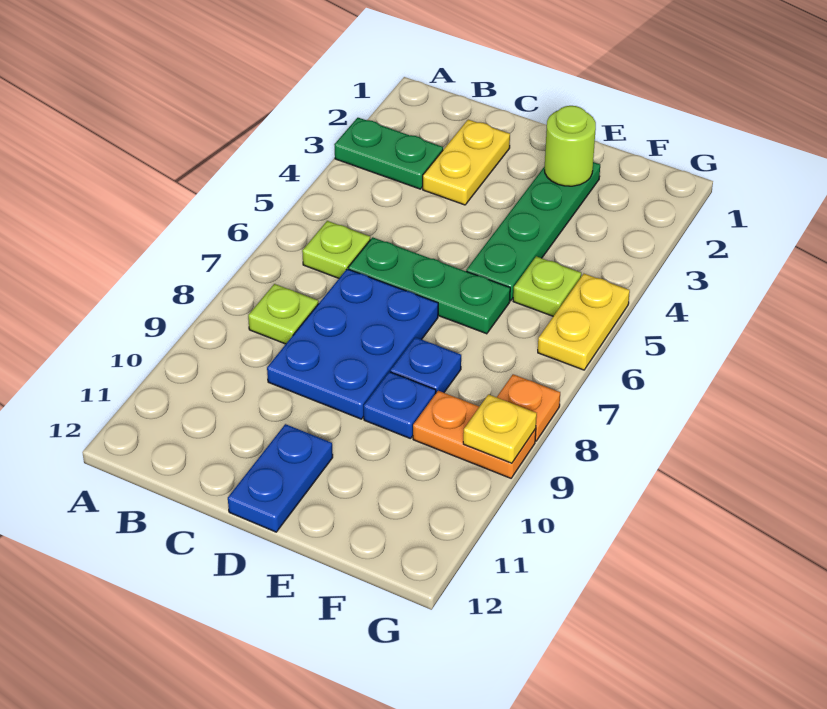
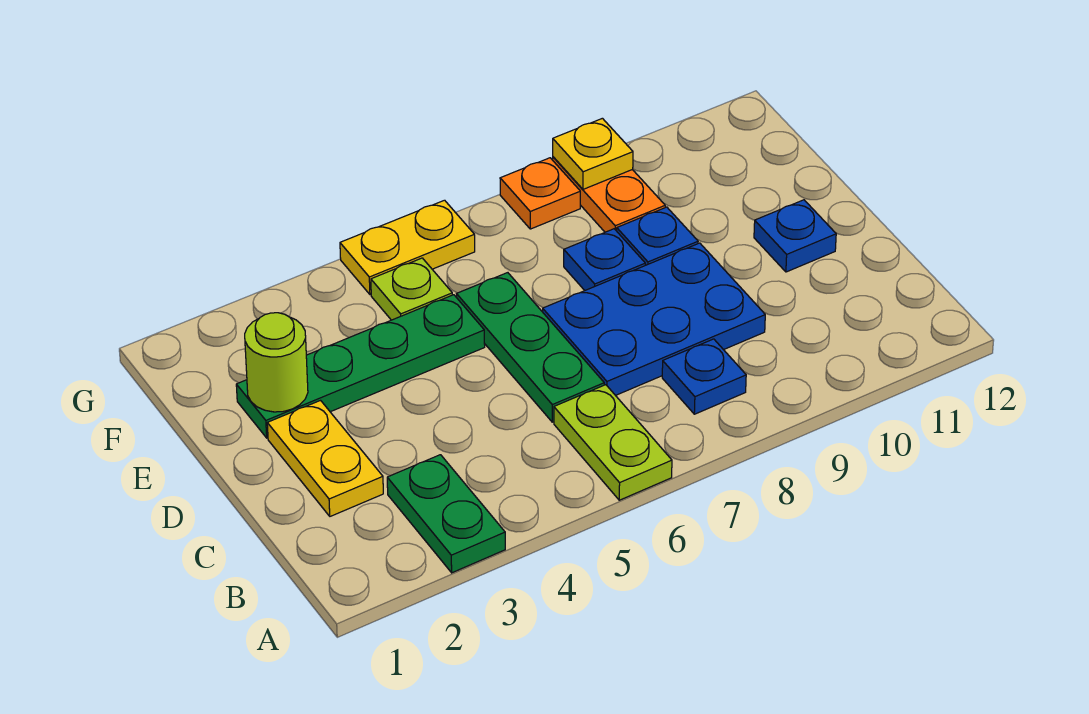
lime 1x1 plate [302,221,370,278] -> lime 1x2 plate [554,385,672,500]
lime 1x1 plate [248,284,319,344] -> blue 1x1 plate [662,339,746,414]
yellow 1x2 plate [423,120,510,205] -> yellow 1x2 plate turned to [267,401,383,516]
blue 1x2 plate [228,424,333,532] -> blue 1x1 plate [754,200,836,272]

